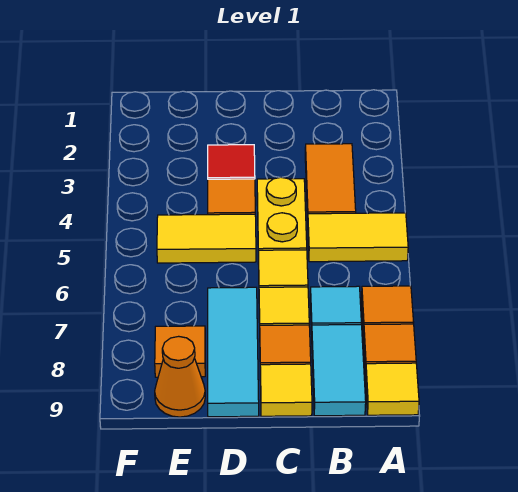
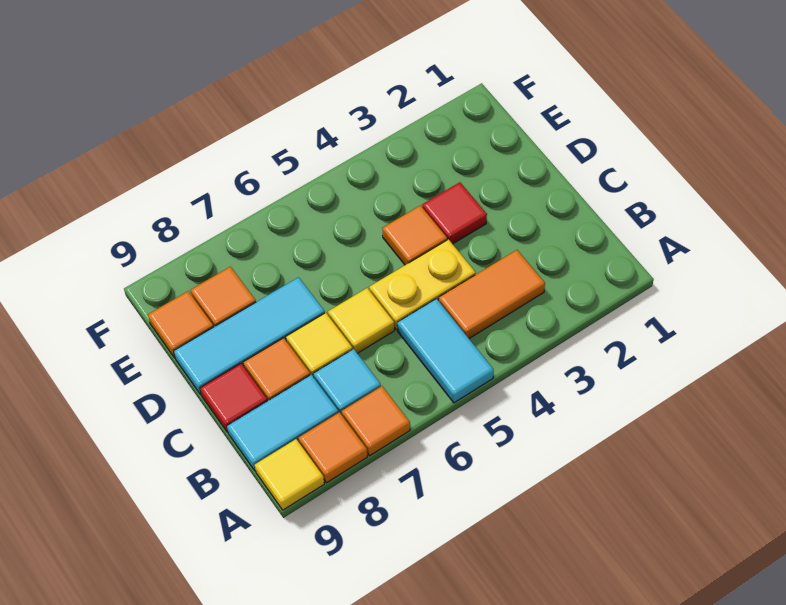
yellow 1x2 tile [308,213,408,262] -> cyan 1x2 tile [397,299,494,403]
yellow 1x1 tile [260,364,312,416] -> red 1x1 tile [200,364,267,432]
yellow 1x2 tile [157,214,256,263] -> none
orange 1x1 cone [155,336,205,417] -> orange 1x1 tile [148,291,214,358]

